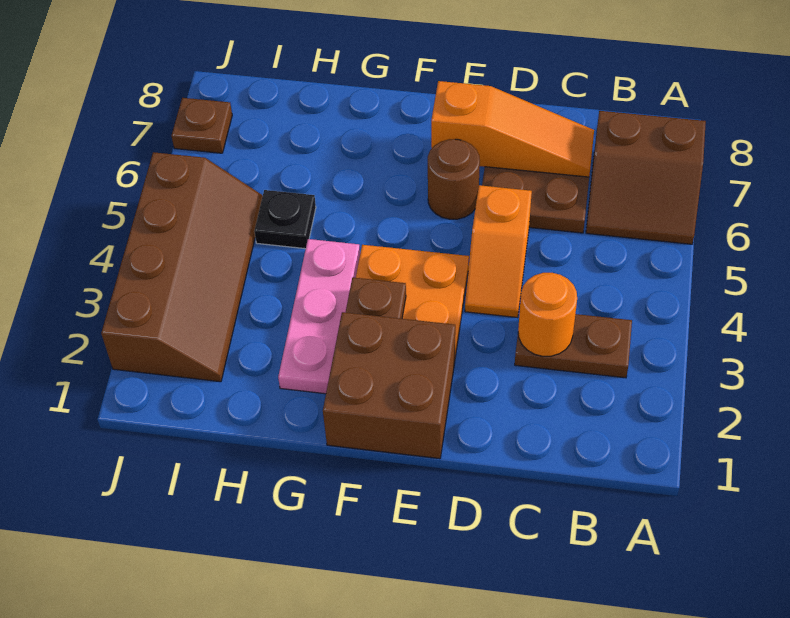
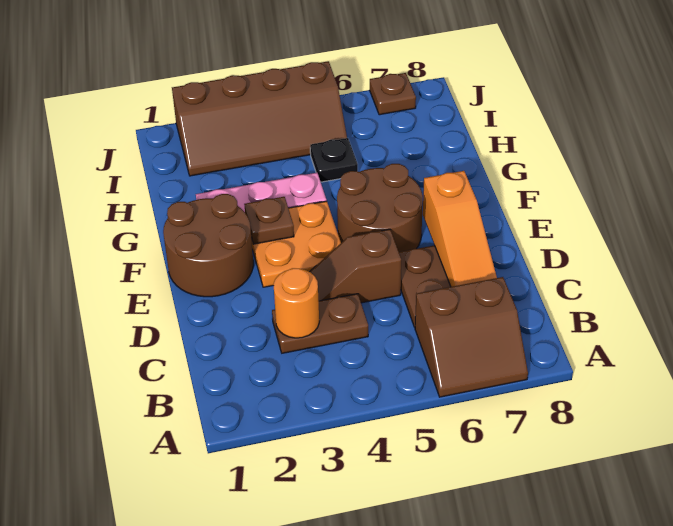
brown 2x2 slope [586,111,706,244] -> brown 2x2 slope turned to [415,277,528,397]
brown 1x2 plate [515,314,632,378] -> brown 1x2 plate turned to [272,294,368,353]
orange 1x2 slope [465,185,532,318] -> brown 1x2 slope [310,229,401,303]
brown 2x2 brick [323,312,455,459] -> brown 2x2 round brick [163,194,253,297]
brown 1x1 round brick [428,139,480,219] -> brown 2x2 round brick [337,164,423,252]

